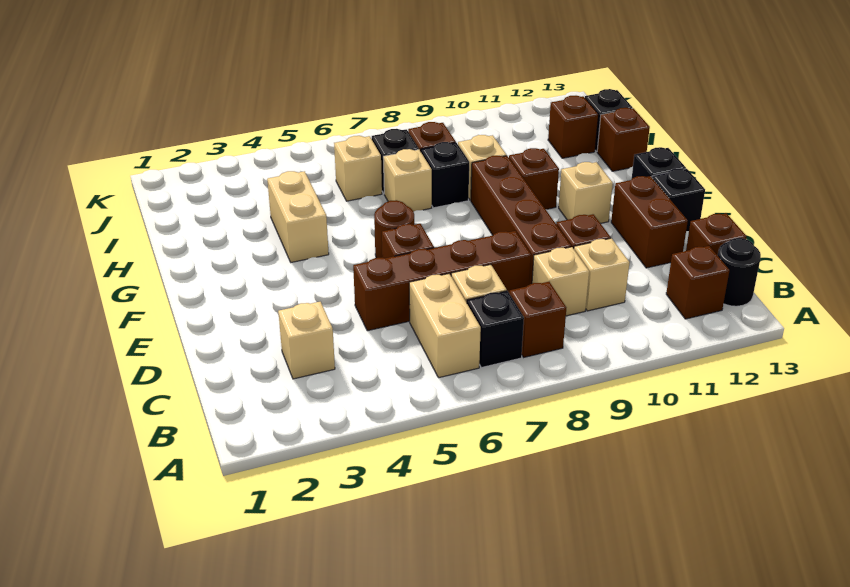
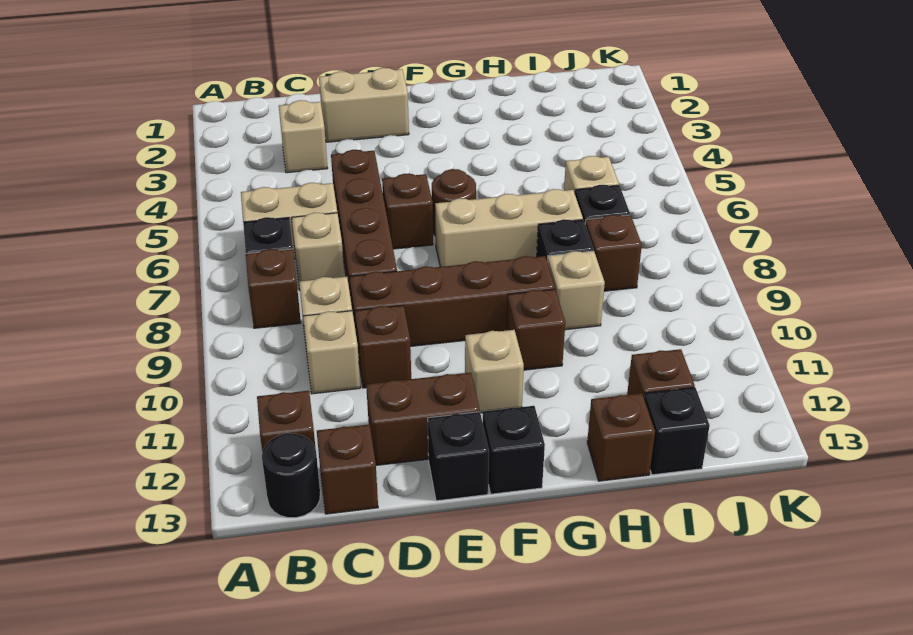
tan 1x2 brick [267,171,329,262] -> tan 1x2 brick moved to [319,68,409,142]
tan 1x1 brick [383,149,432,211] -> tan 1x3 brick [435,189,583,267]

